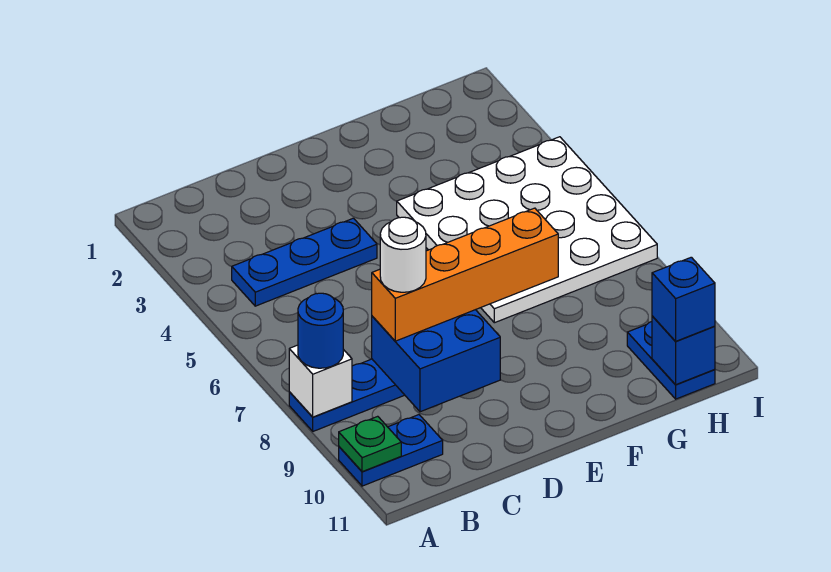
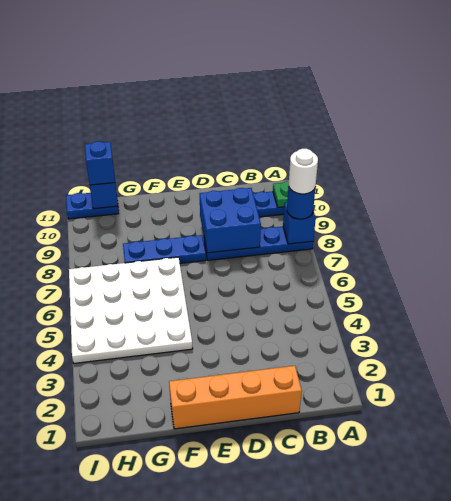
white 1x1 brick [289,345,352,417] -> blue 1x1 brick [283,203,316,244]
blue 1x3 plate [232,218,377,306] -> blue 1x3 plate moved to [123,235,206,263]
orange 1x4 brick [372,208,558,341] -> orange 1x4 brick moved to [169,366,302,429]
white 1x1 round brick [380,217,426,292] -> white 1x1 round brick moved to [289,149,318,194]
blue 1x2 plate [627,322,715,399] -> blue 1x2 plate turned to [66,193,119,219]

